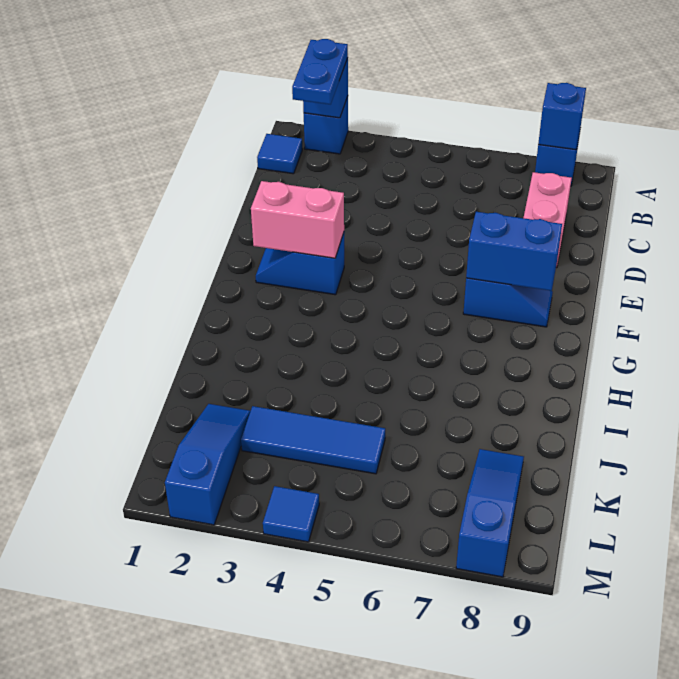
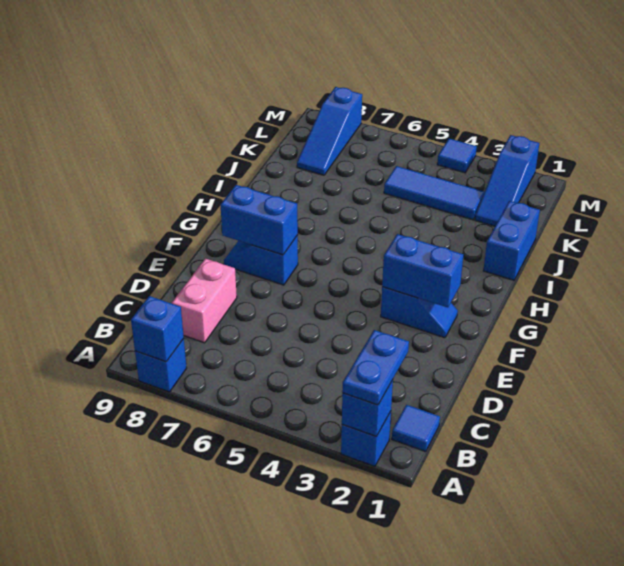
pink 1x2 brick [251,181,344,258] -> blue 1x2 brick [382,234,463,307]
none -> blue 1x2 brick [483,201,540,280]

